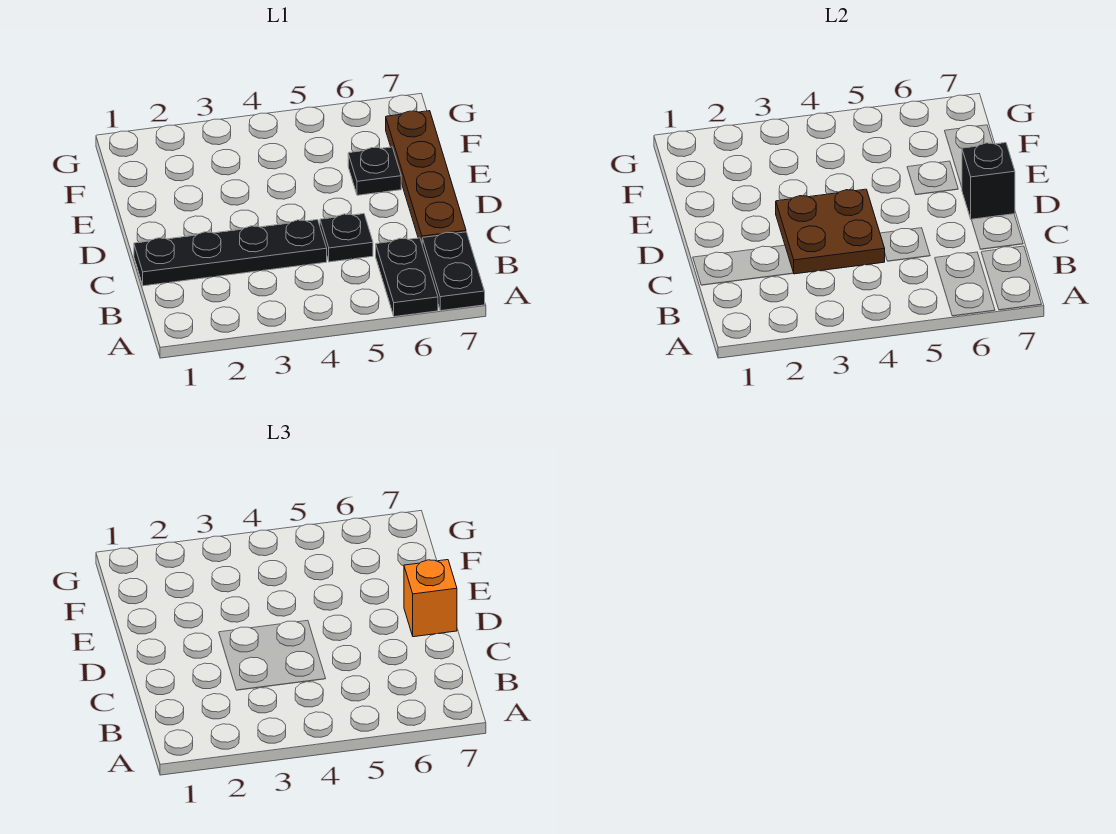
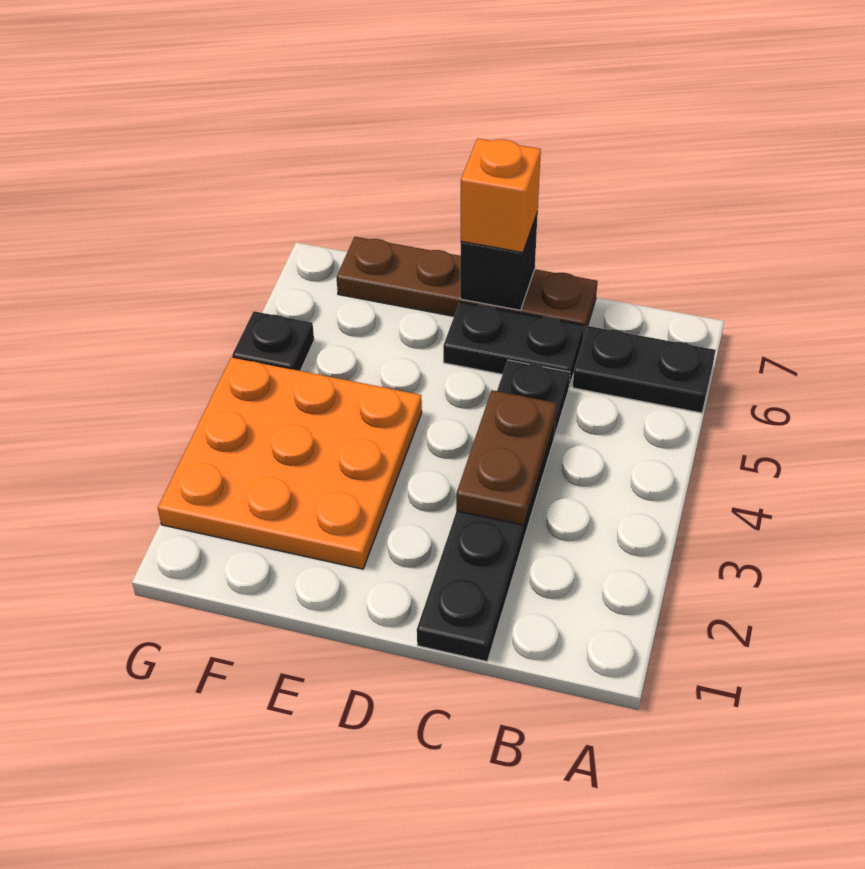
black 1x2 plate [422,232,485,311] -> black 1x2 plate moved to [443,302,584,387]
brown 2x2 plate [776,189,885,274] -> brown 1x2 plate [456,390,557,525]
none -> orange 3x3 plate [158,357,422,569]
black 1x1 plate [348,147,401,195] -> black 1x1 plate moved to [232,311,314,371]

